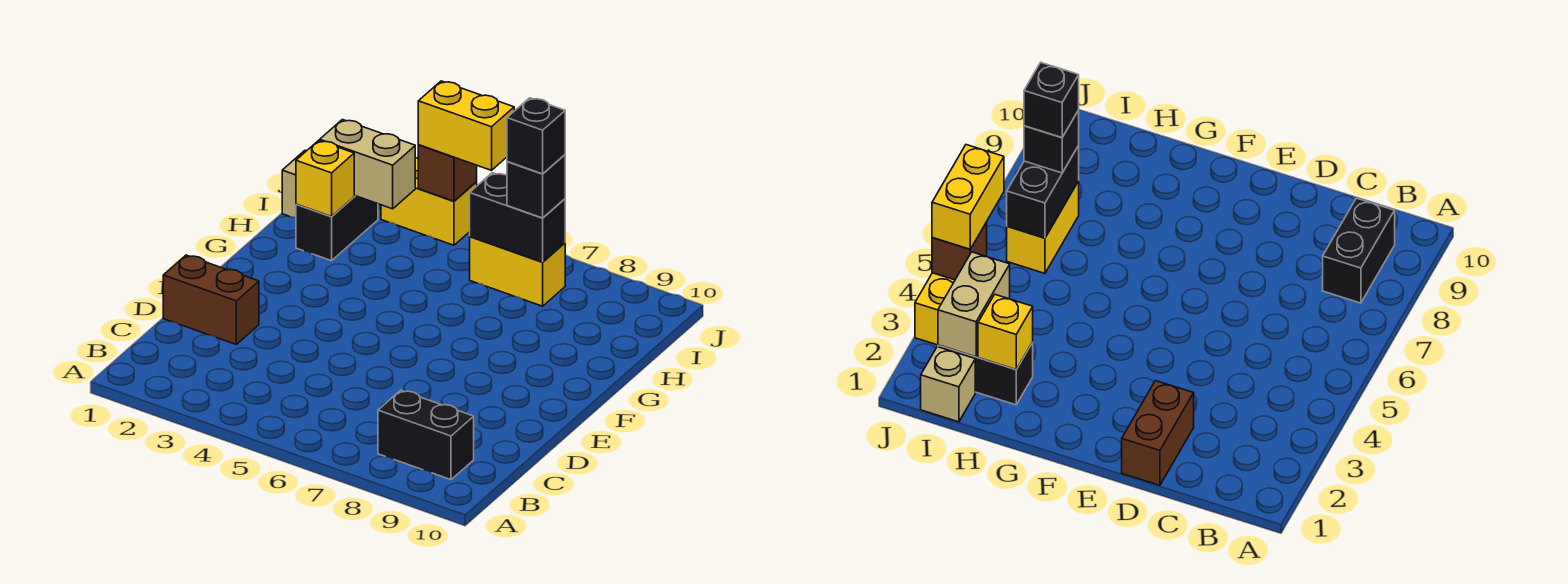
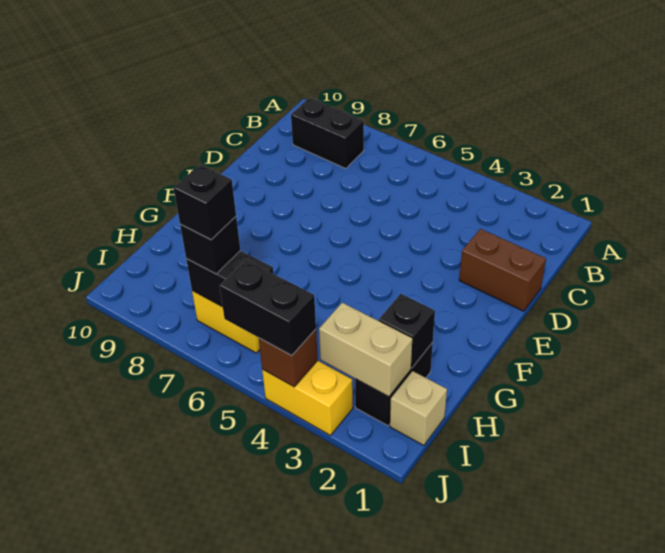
yellow 1x1 brick [296,140,354,217] -> black 1x1 brick [379,294,435,368]
yellow 1x2 brick [418,81,514,170] -> black 1x2 brick [220,260,316,355]

